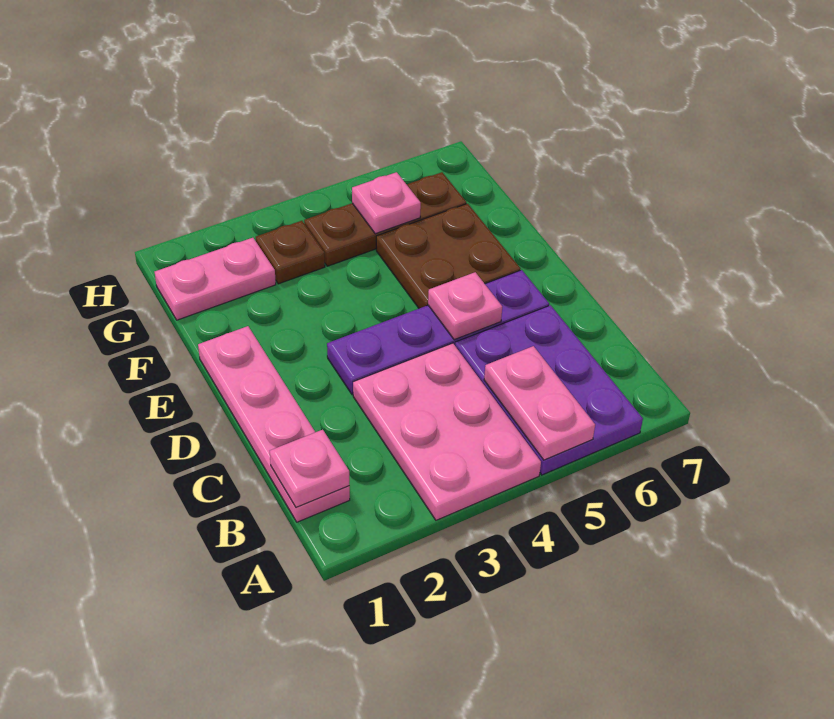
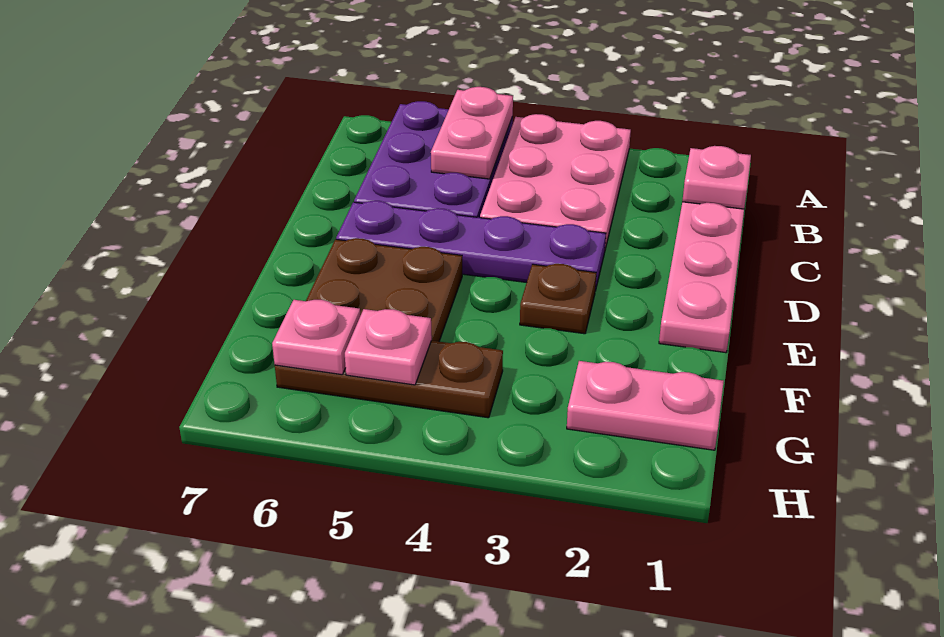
pink 1x1 plate [428,272,502,340] -> pink 1x1 plate moved to [272,300,361,375]
brown 1x1 plate [256,221,325,284] -> brown 1x1 plate moved to [520,264,596,334]

